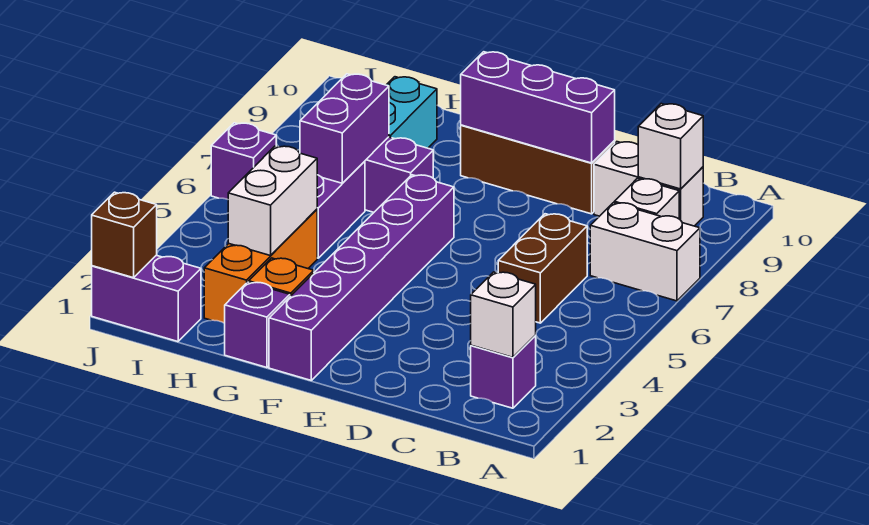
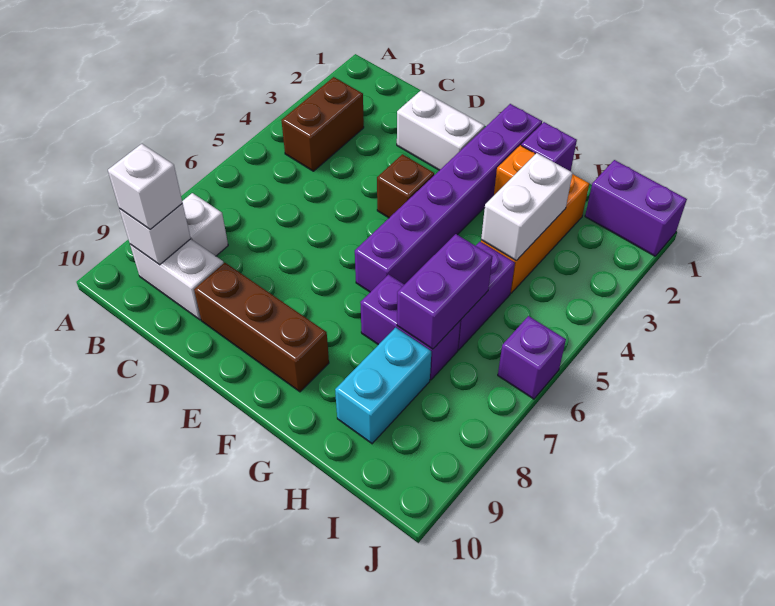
white 1x2 brick [590,203,700,301] -> white 1x2 brick moved to [397,90,485,170]
purple 1x1 brick [471,335,536,408] -> none
white 1x1 brick [471,272,536,357] -> white 1x1 brick moved to [108,144,183,229]
brown 1x2 brick [498,214,587,323] -> brown 1x2 brick moved to [281,77,364,171]
purple 1x3 brick [461,52,615,163] -> none
brown 1x1 brick [92,192,157,278] -> brown 1x1 brick moved to [377,154,434,218]

